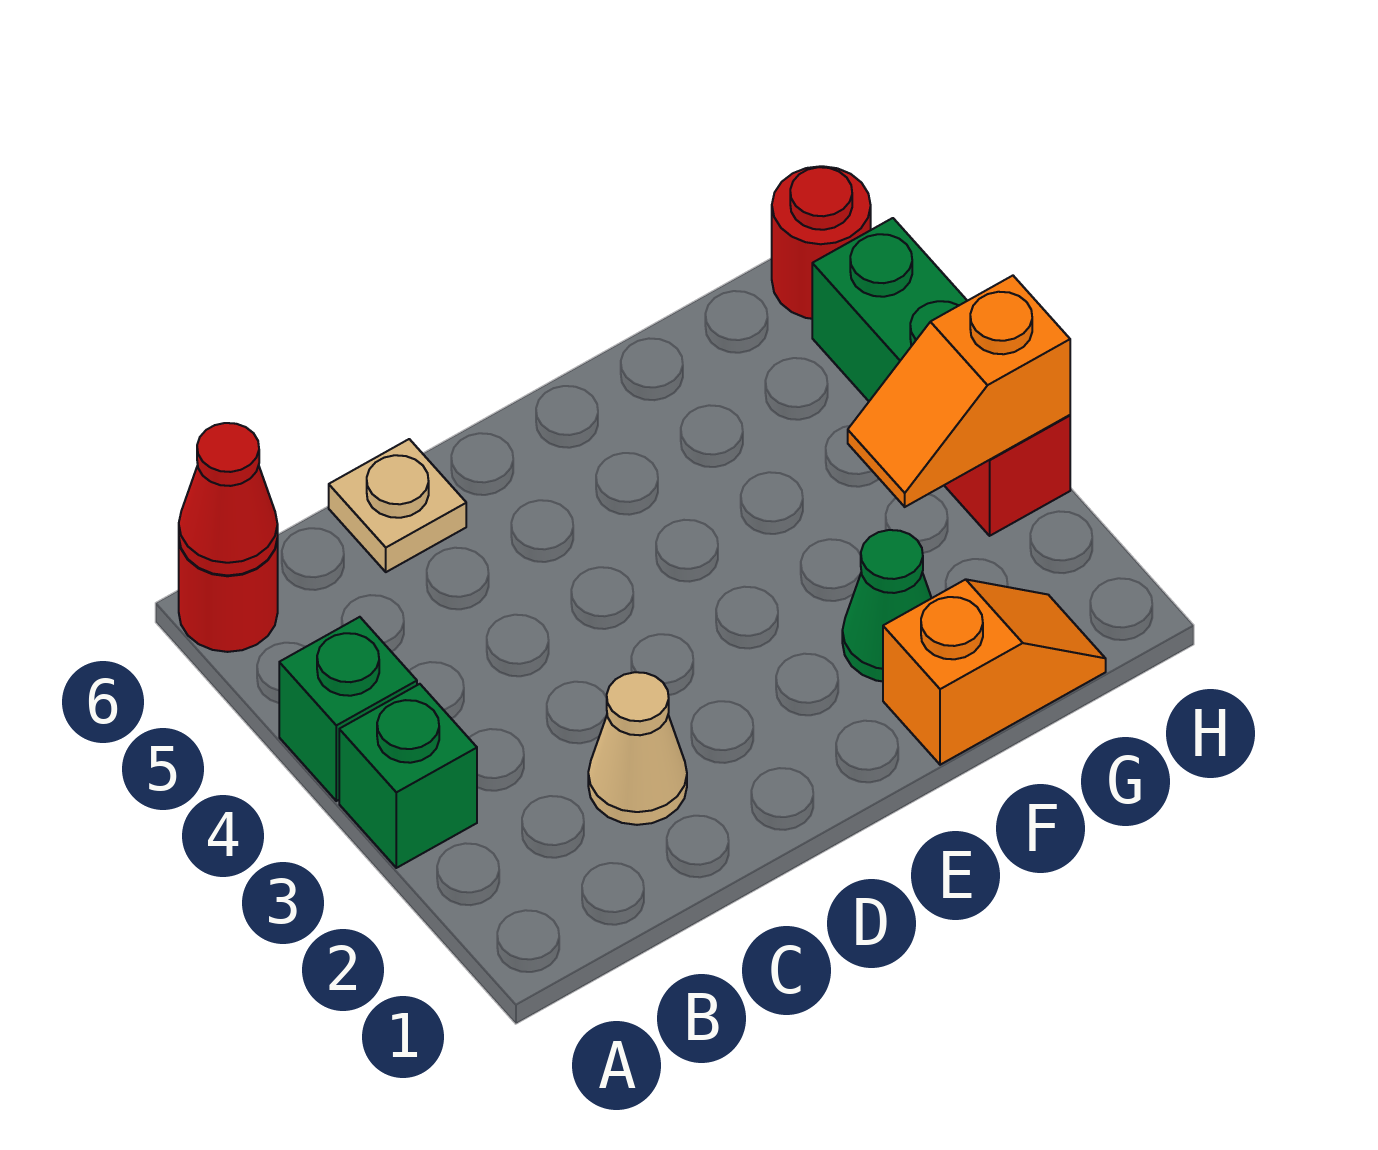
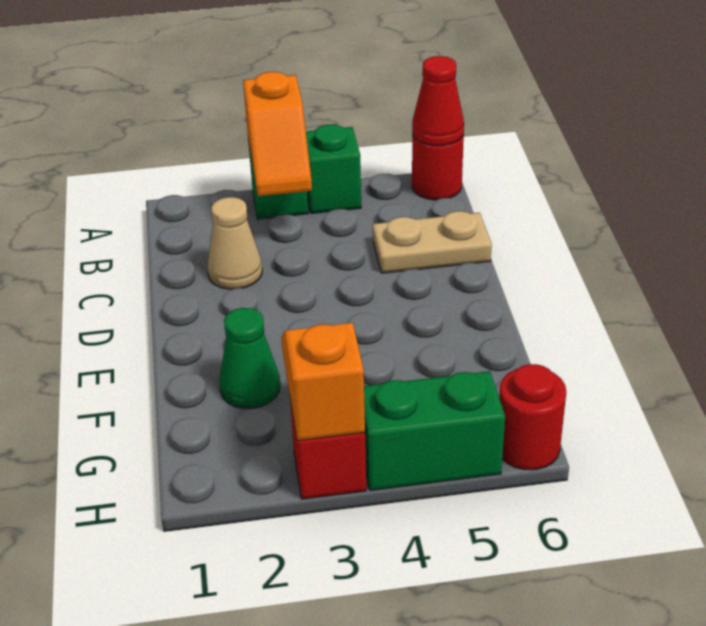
tan 1x1 plate [329,439,466,572] -> tan 1x2 plate [373,211,492,273]
orange 1x2 slope [883,579,1106,765] -> orange 1x2 slope moved to [243,72,312,196]

